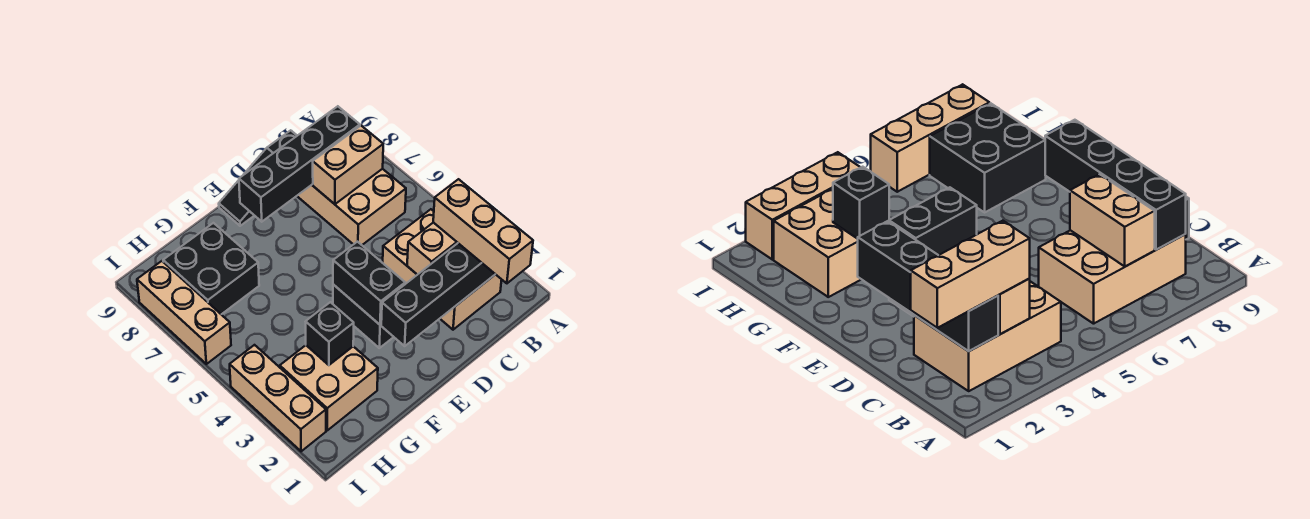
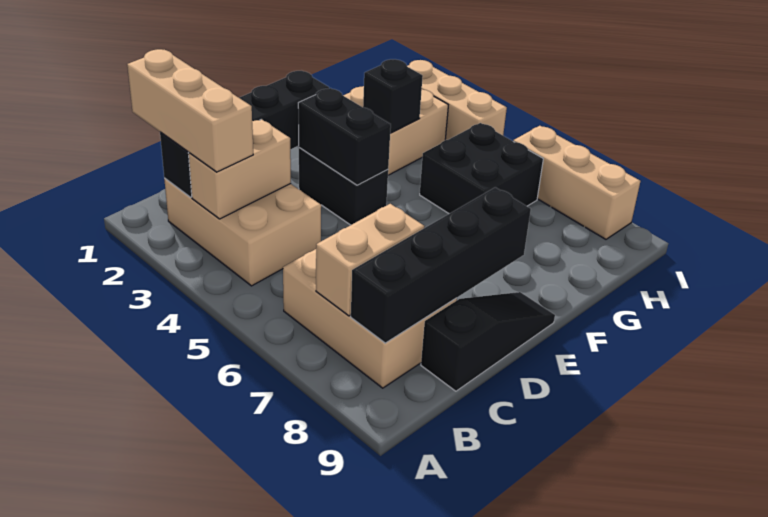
black 2x2 brick [163,223,259,314] -> black 2x2 brick moved to [420,123,543,214]

